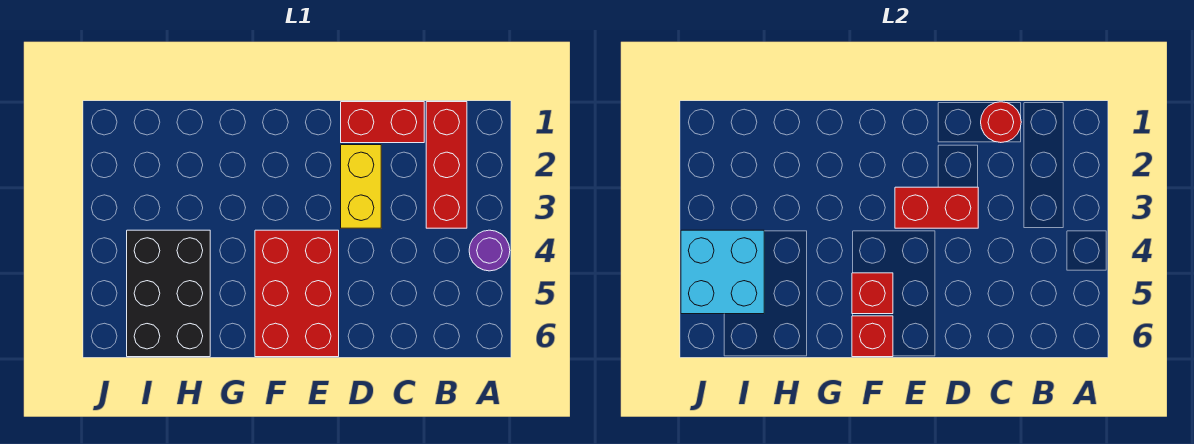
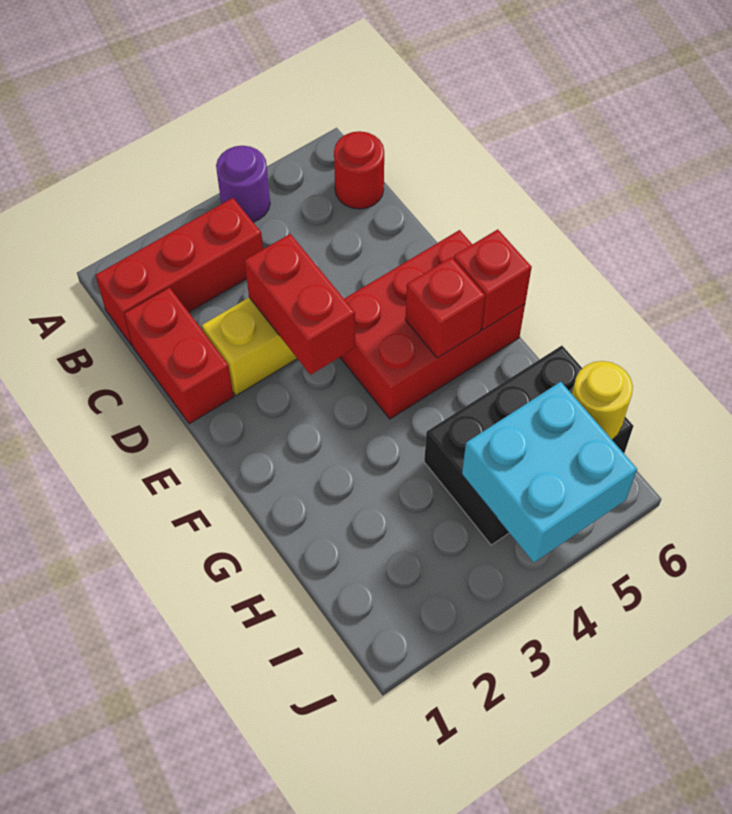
red 1x1 round brick [981,102,1021,143] -> red 1x1 round brick moved to [334,131,384,209]
none -> yellow 1x1 round brick [572,361,633,440]

